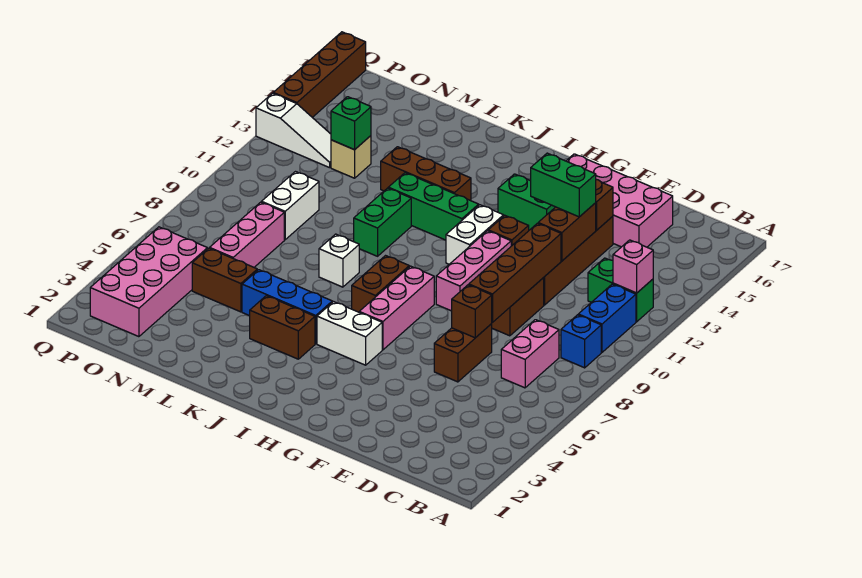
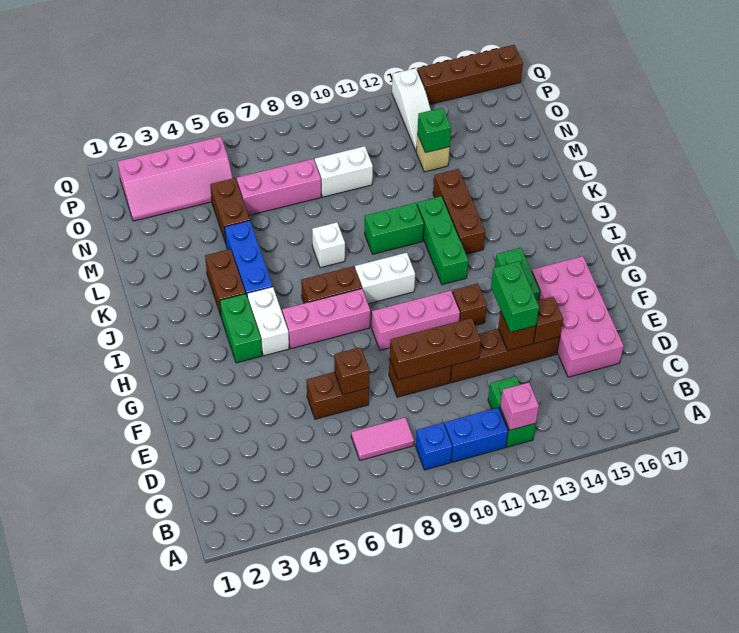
pink 1x2 brick [501,320,559,388] -> pink 1x2 tile [351,418,414,460]
brown 1x4 brick [469,223,561,322] -> brown 1x3 brick [390,318,481,380]
brown 1x2 brick [538,203,596,261] -> brown 1x1 brick [498,312,536,351]
none -> green 1x2 brick [220,294,262,363]
white 1x2 brick [446,205,504,264] -> white 1x2 brick moved to [355,253,415,304]
pink 2x4 brick [90,227,208,337] -> pink 2x4 slope [118,137,233,221]

